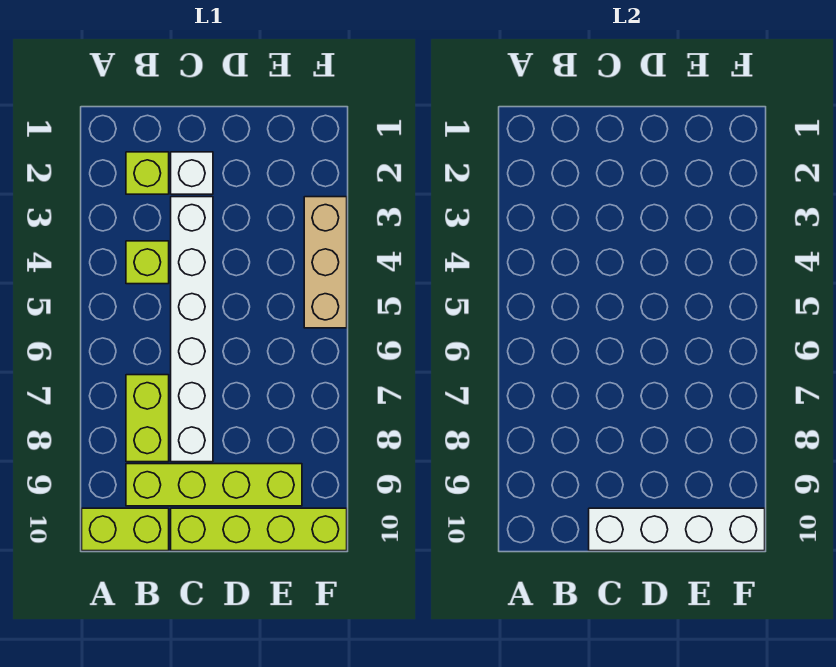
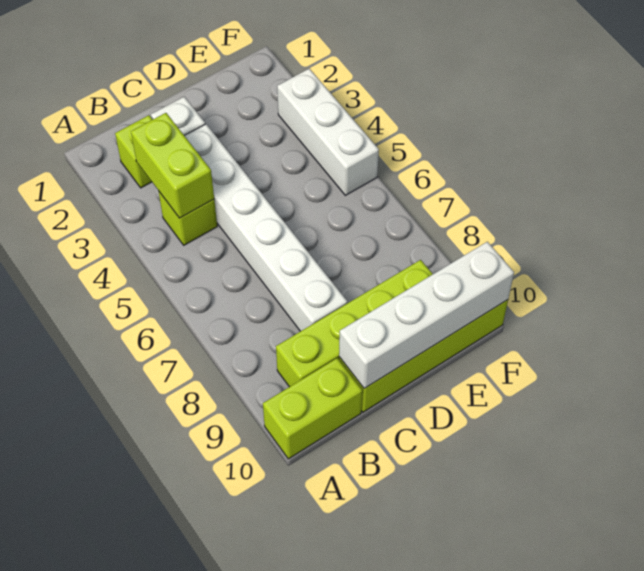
lime 1x2 brick [126,375,169,462] -> lime 1x2 brick moved to [131,113,214,218]
tan 1x3 brick [304,197,347,328] -> white 1x3 brick [277,69,379,195]

